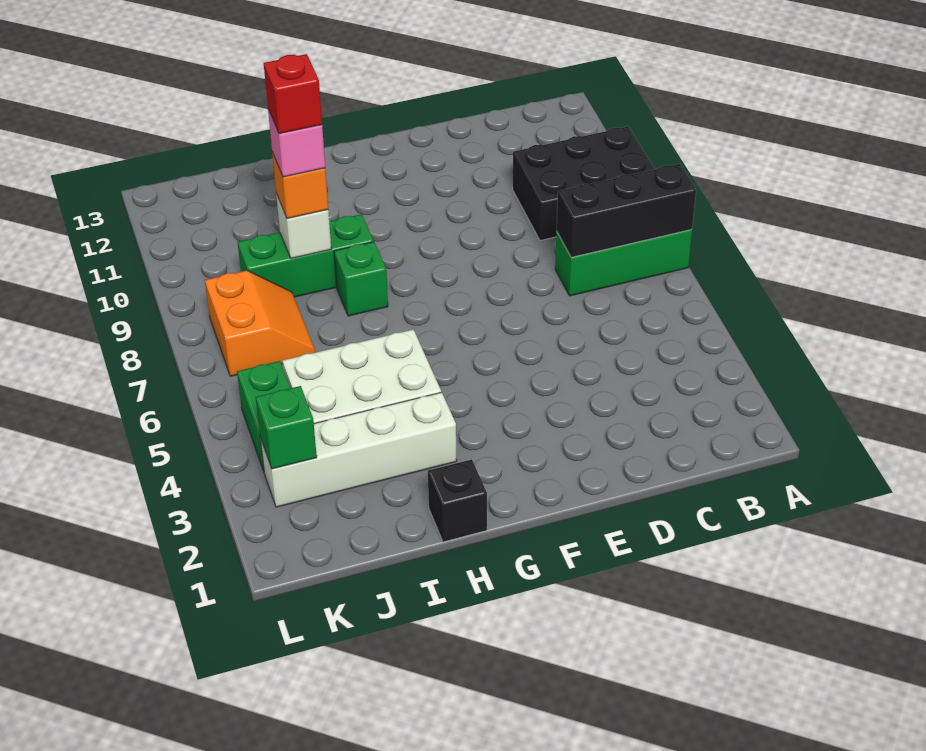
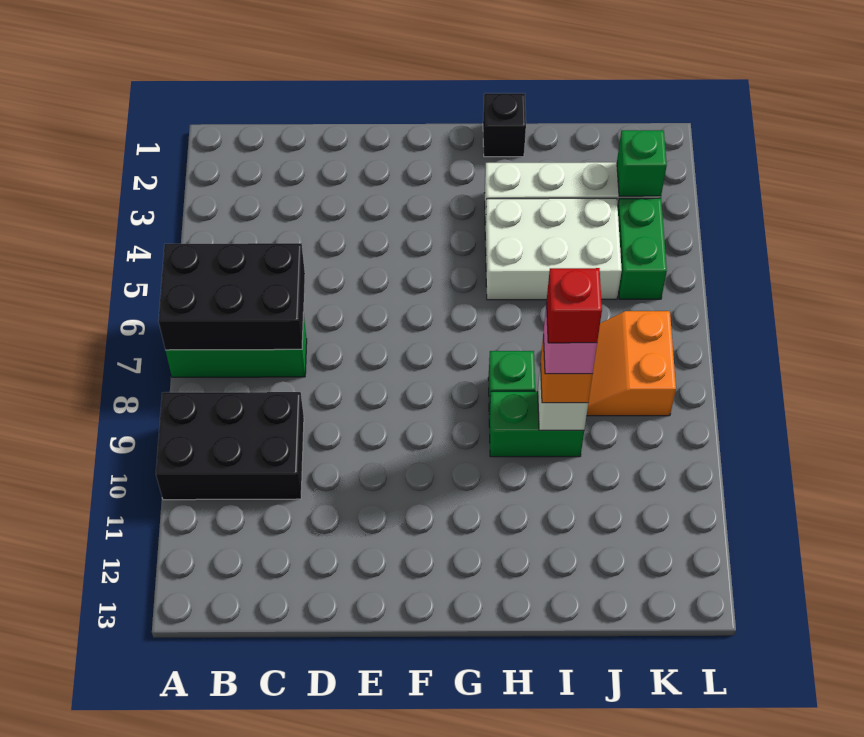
black 1x3 brick [557,164,696,257] -> black 2x3 brick [158,243,305,350]
green 1x3 brick [238,214,374,297] -> green 1x2 brick [489,391,584,457]

